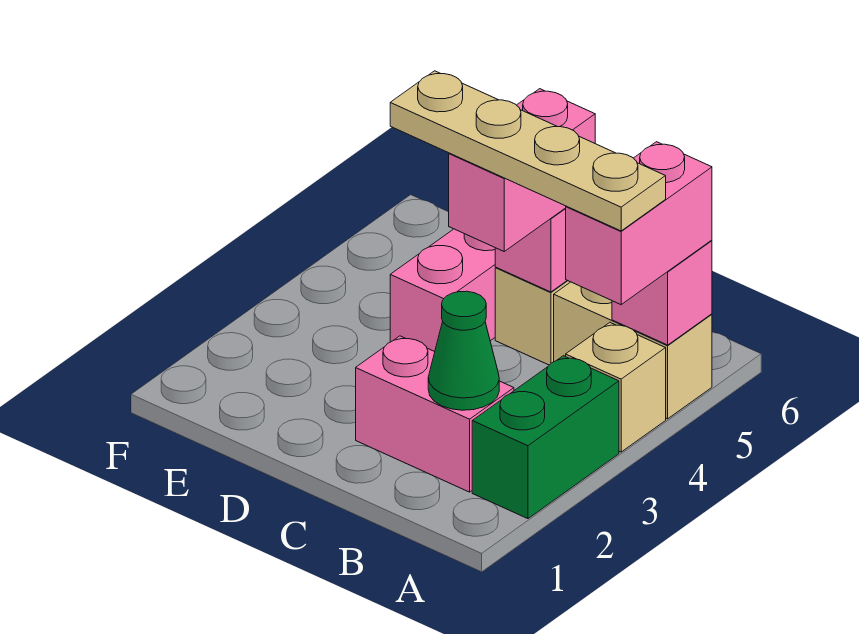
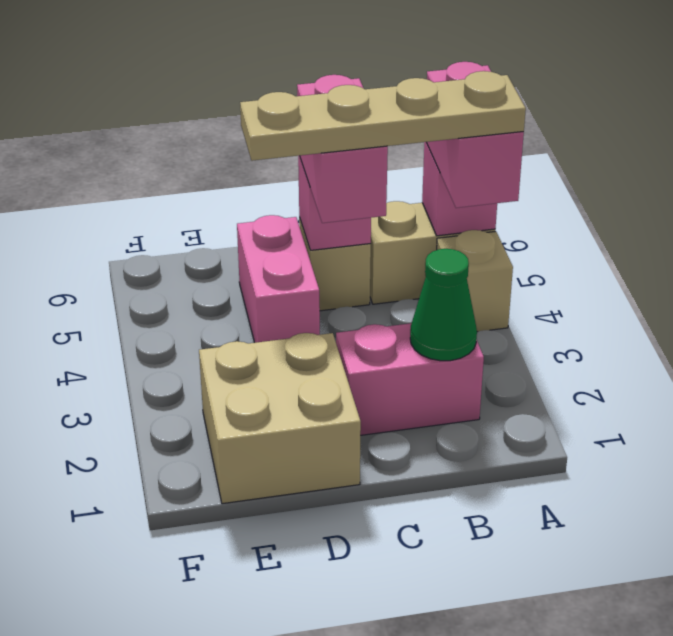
green 1x2 brick [472,356,619,519] -> none
none -> tan 2x2 brick [199,333,361,504]

